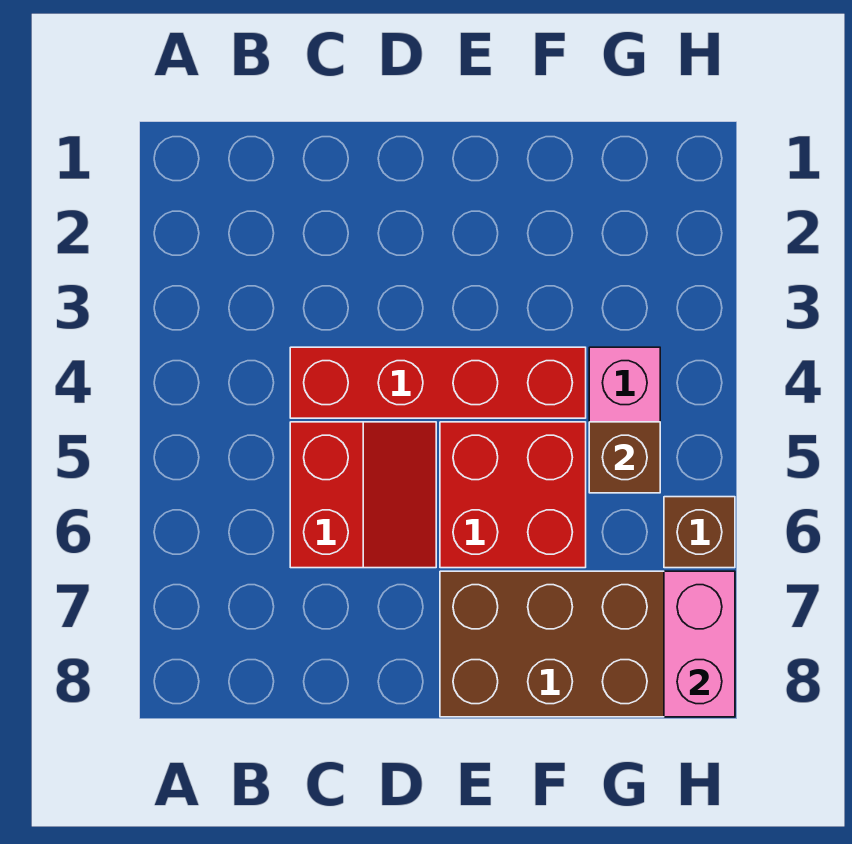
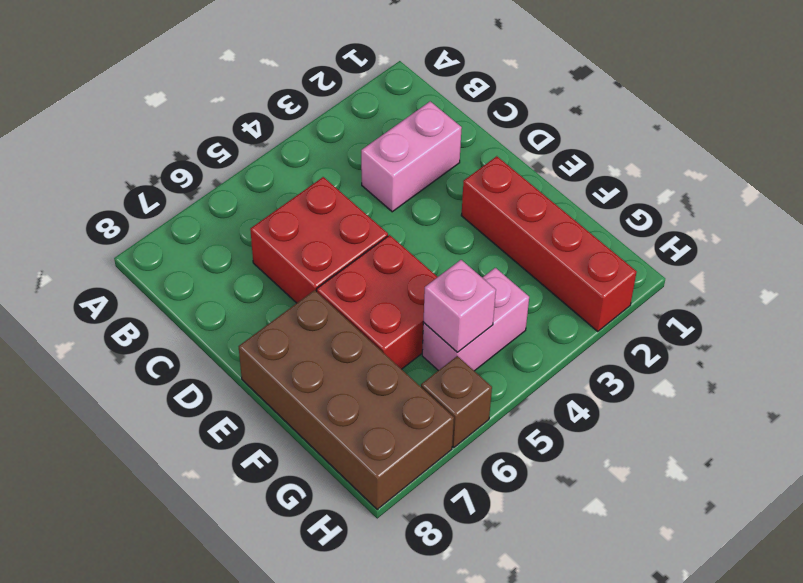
red 1x4 brick [290,347,586,418] -> red 1x4 brick moved to [461,156,636,332]
red 2x2 slope [290,422,436,568] -> red 2x2 brick [250,177,388,303]
brown 1x1 brick [589,422,660,493] -> pink 1x1 brick [424,260,496,352]
pink 1x2 brick [664,571,735,717] -> pink 1x2 brick moved to [361,101,462,212]

